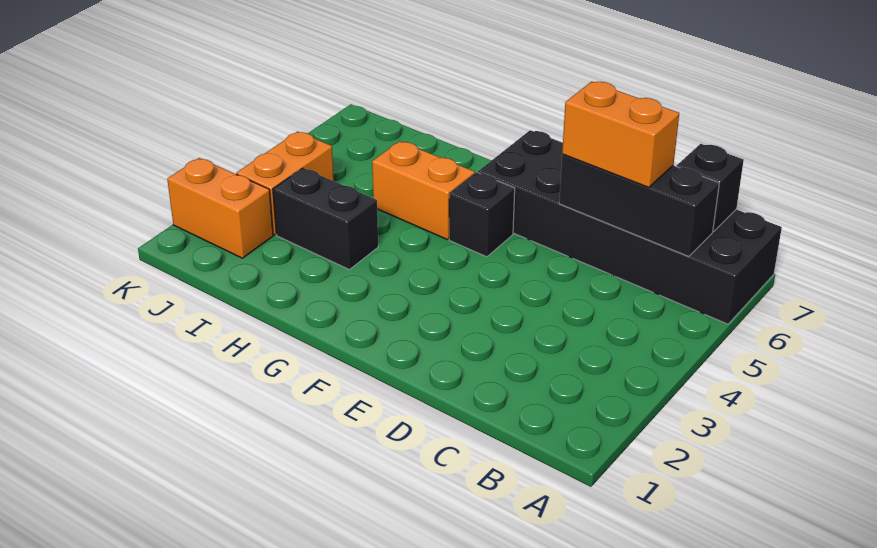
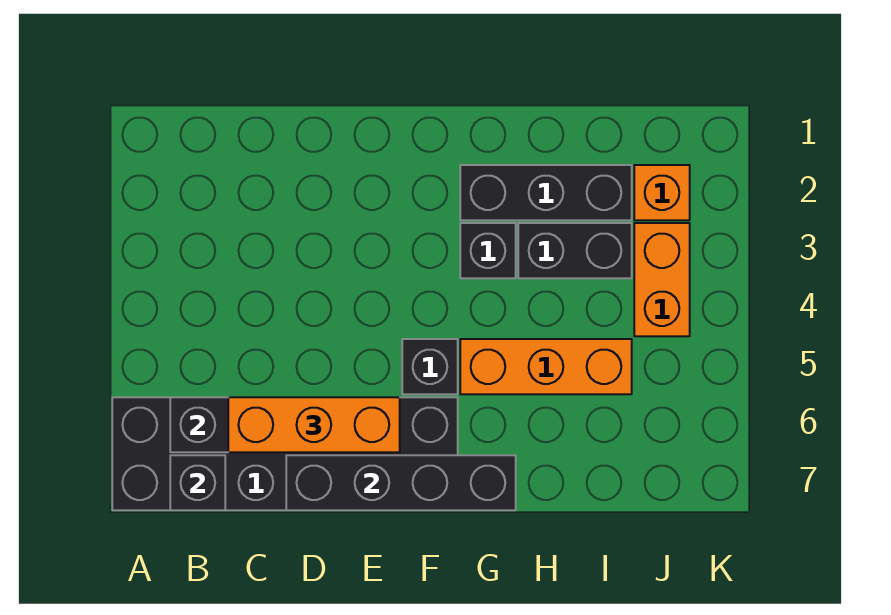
orange 1x2 brick [562,81,679,187] -> orange 1x3 brick [228,397,400,452]
none -> black 1x4 brick [286,455,516,510]
none -> black 1x3 brick [460,165,632,220]
none -> black 1x1 brick [460,223,516,278]
orange 1x2 brick [372,141,475,239] -> orange 1x3 brick [460,339,632,394]
orange 1x2 brick [167,158,273,258] -> orange 1x1 brick [634,165,690,220]

